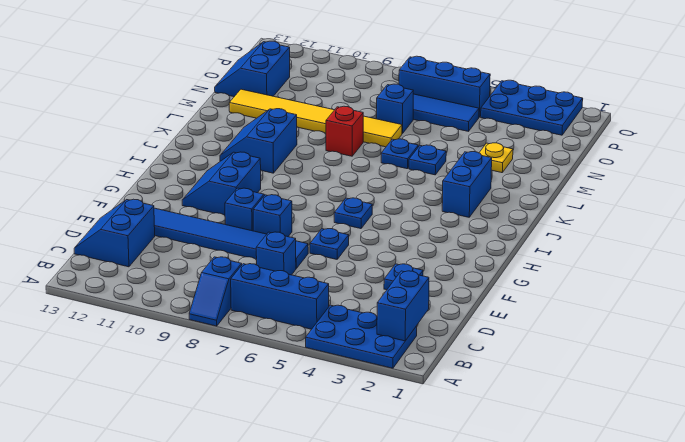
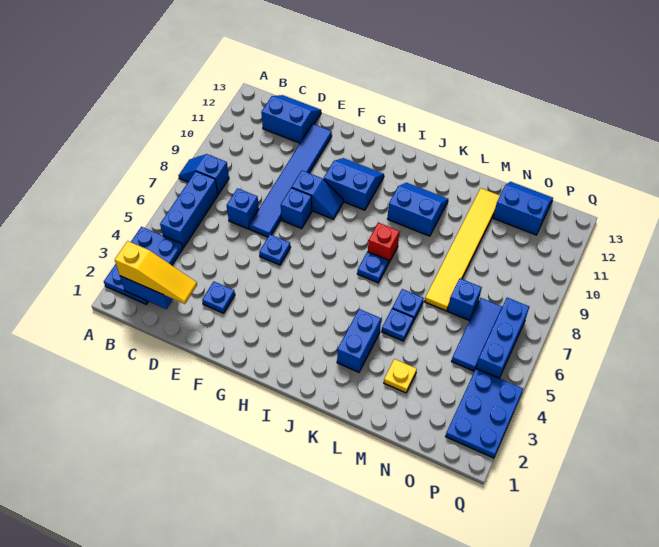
none -> yellow 1x3 slope [115,241,197,304]
blue 1x1 plate [334,198,372,229] -> blue 1x1 plate moved to [357,252,388,283]
blue 1x2 brick [442,152,492,217] -> blue 1x2 brick turned to [337,309,381,372]
red 1x1 brick [326,106,363,156] -> red 1x1 brick moved to [368,223,399,264]

